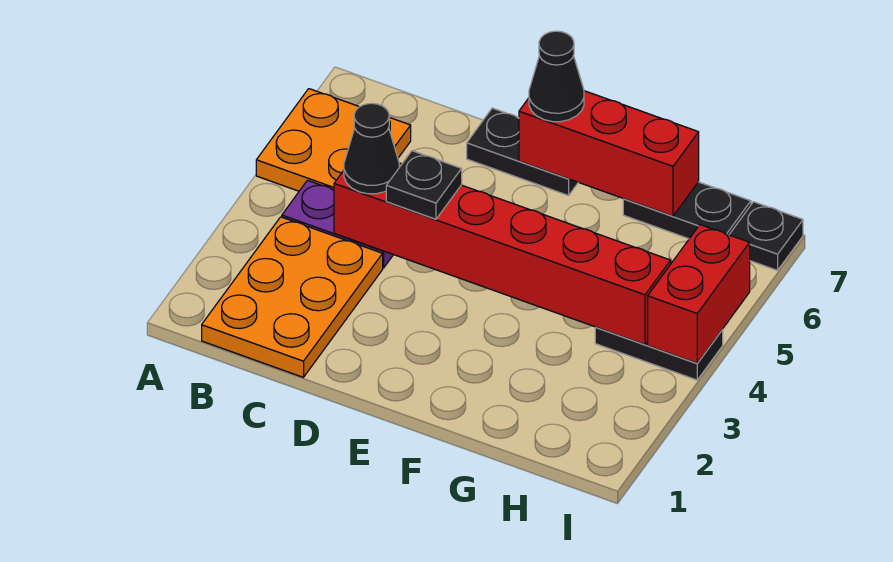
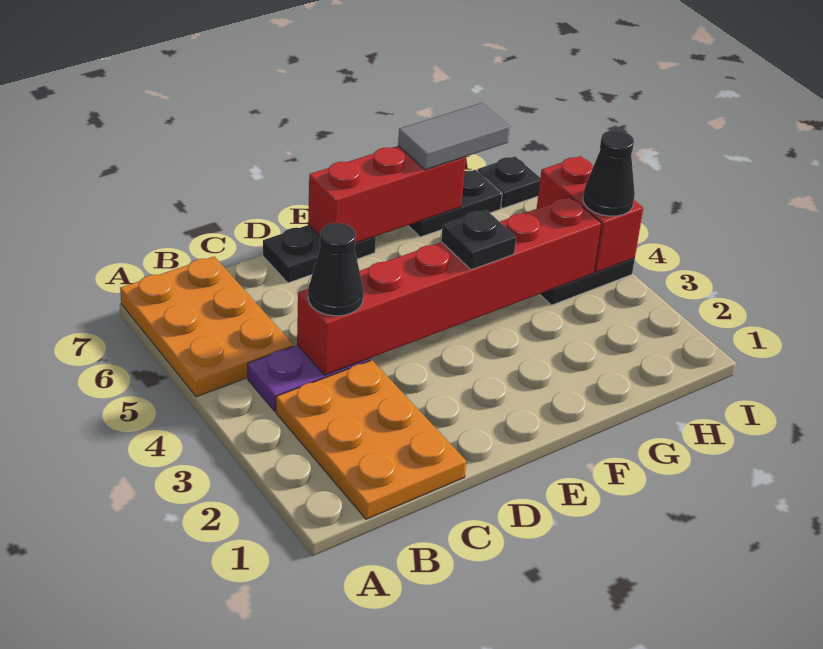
orange 2x2 plate [256,89,411,191] -> orange 2x3 plate [120,256,293,397]
black 1x1 plate [386,151,462,219] -> black 1x1 plate moved to [441,210,516,270]
black 1x1 cone [529,31,584,122] -> black 1x1 cone moved to [583,130,635,216]
none -> grey 1x2 tile [398,103,510,170]

